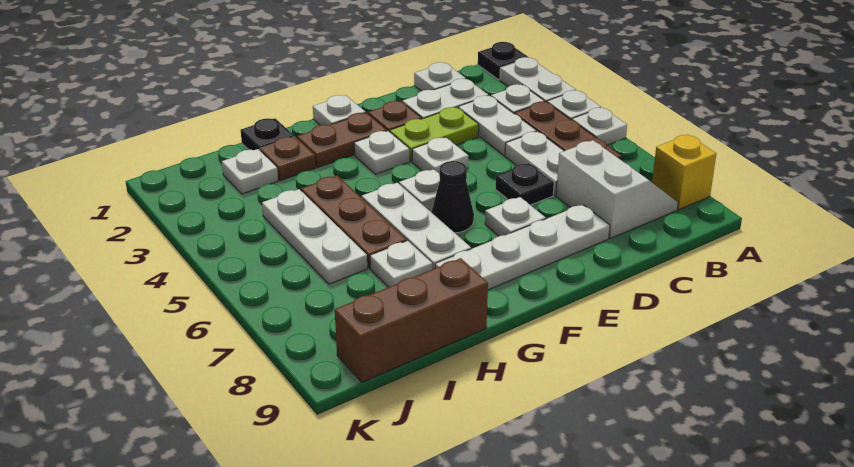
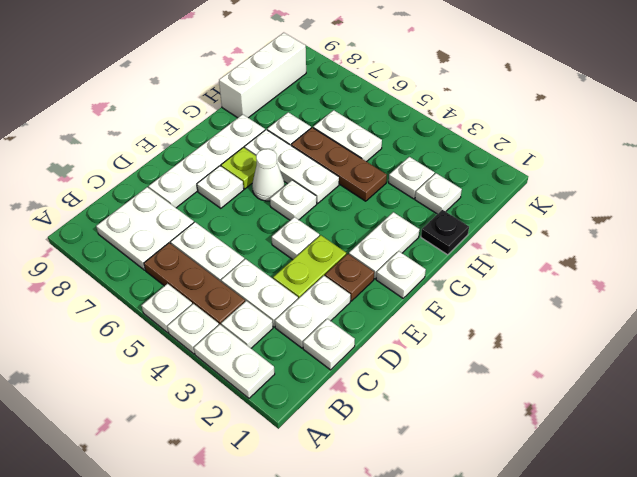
black 1x1 plate [478,42,529,80] -> none
yellow 1x1 brick [652,134,716,210] -> none
white 2x2 slope [556,140,678,238] -> white 2x2 plate [96,187,194,270]
black 1x1 plate [495,163,554,205] -> none
brown 1x2 plate [297,113,387,168] -> white 1x2 plate [349,212,419,279]
white 1x1 plate [354,131,410,174] -> white 1x1 plate moved to [389,157,435,199]
black 1x1 cone [431,161,474,233] -> white 1x1 cone [252,149,284,201]
none -> lime 1x1 plate [221,147,257,189]
brown 1x1 plate [260,137,316,181] -> none
brown 1x3 brick [335,258,488,382] -> white 1x3 brick [219,33,306,118]
white 1x3 plate [262,189,367,284] -> white 1x2 plate [313,110,382,162]

